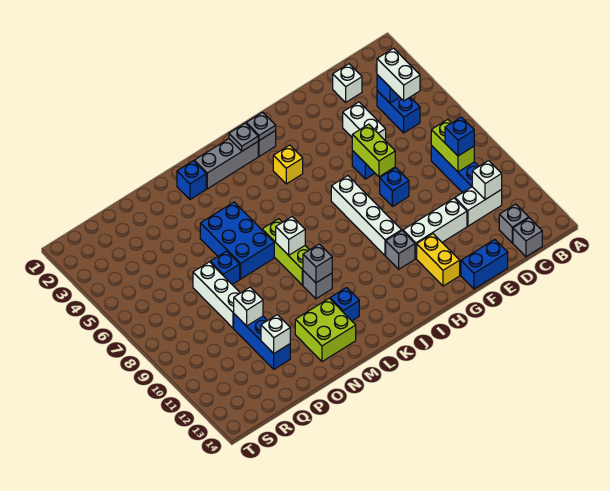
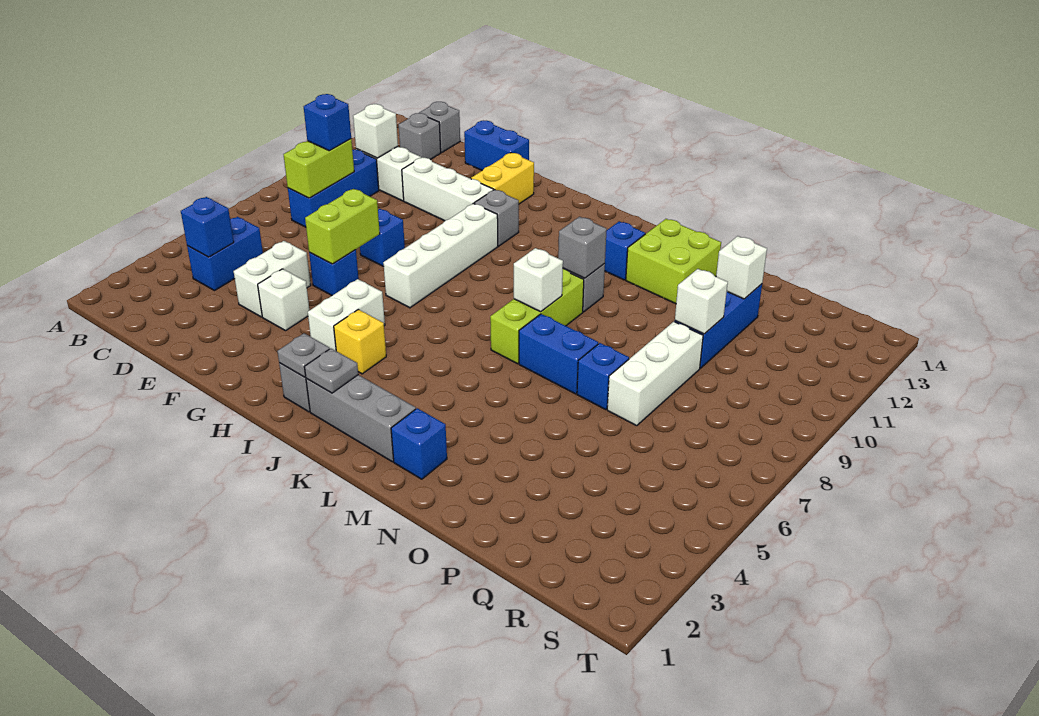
white 1x2 brick [377,48,420,101] -> white 1x2 brick moved to [308,279,385,351]
white 1x1 brick [333,64,362,102] -> white 1x1 brick moved to [258,269,309,331]
blue 2x3 brick [200,202,274,279] -> blue 1x2 brick [519,314,598,394]

